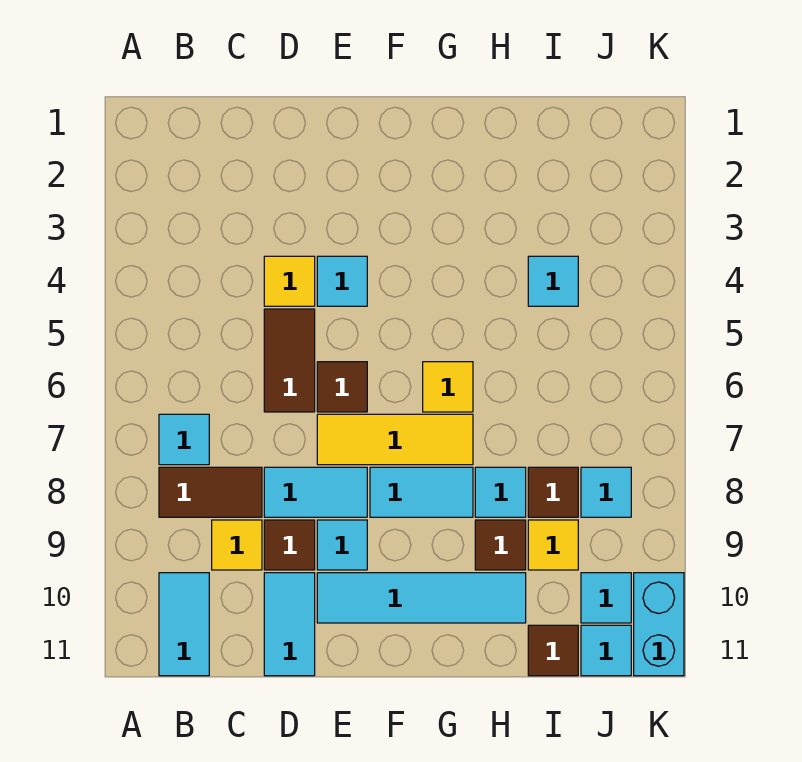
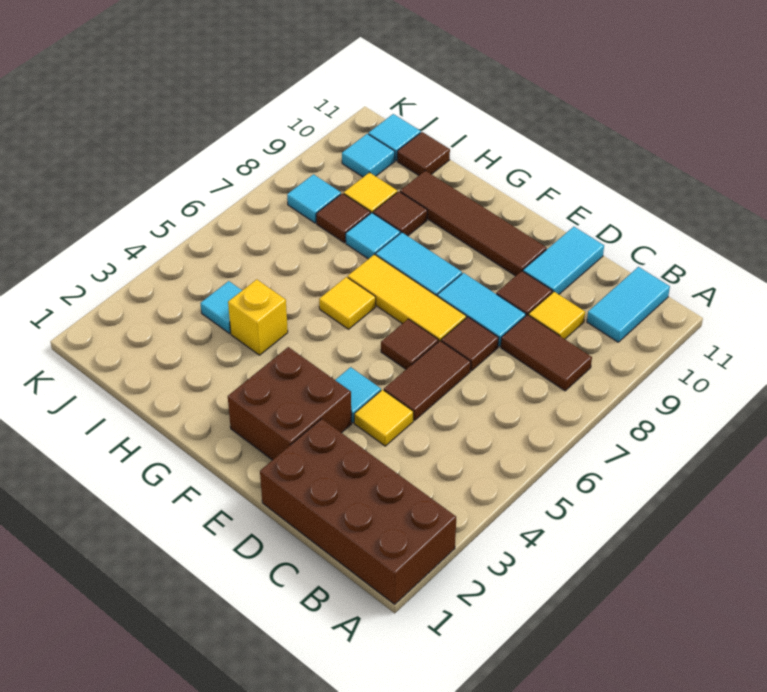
none -> brown 2x4 brick [260,419,456,604]
cyan 1x1 tile [159,414,209,465] -> none
none -> brown 1x1 tile [441,317,499,371]
none -> brown 2x2 brick [228,347,352,460]
cyan 1x1 tile [317,520,367,570] -> none
cyan 1x4 tile [317,573,526,623] -> brown 1x4 tile [400,171,547,276]
none -> yellow 1x1 brick [228,279,288,355]
cyan 1x2 brick [634,573,684,676] -> none

